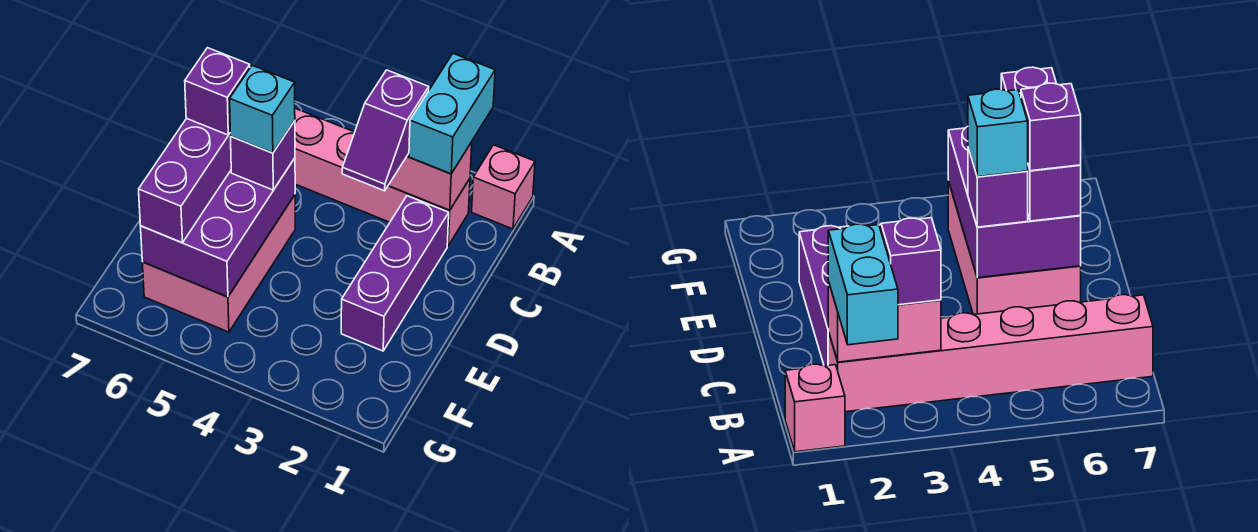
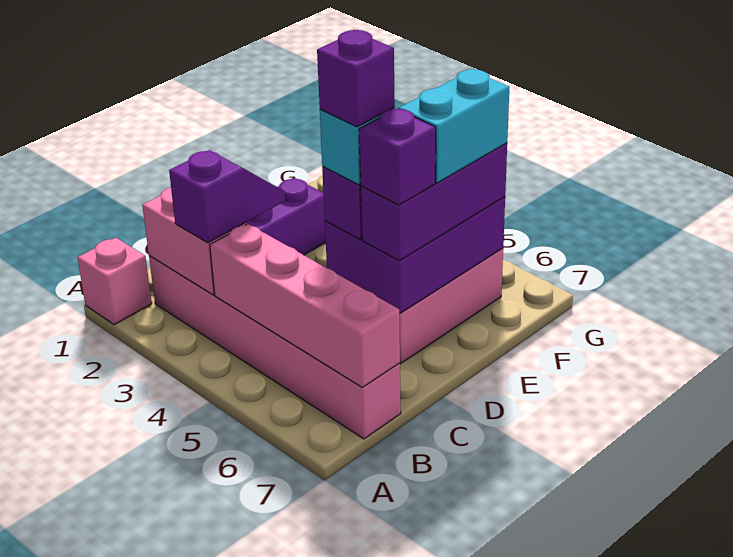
cyan 1x2 brick [409,54,495,174] -> cyan 1x2 brick moved to [398,69,509,183]
none -> pink 1x4 brick [210,224,400,387]
none -> purple 1x1 brick [317,30,395,127]

